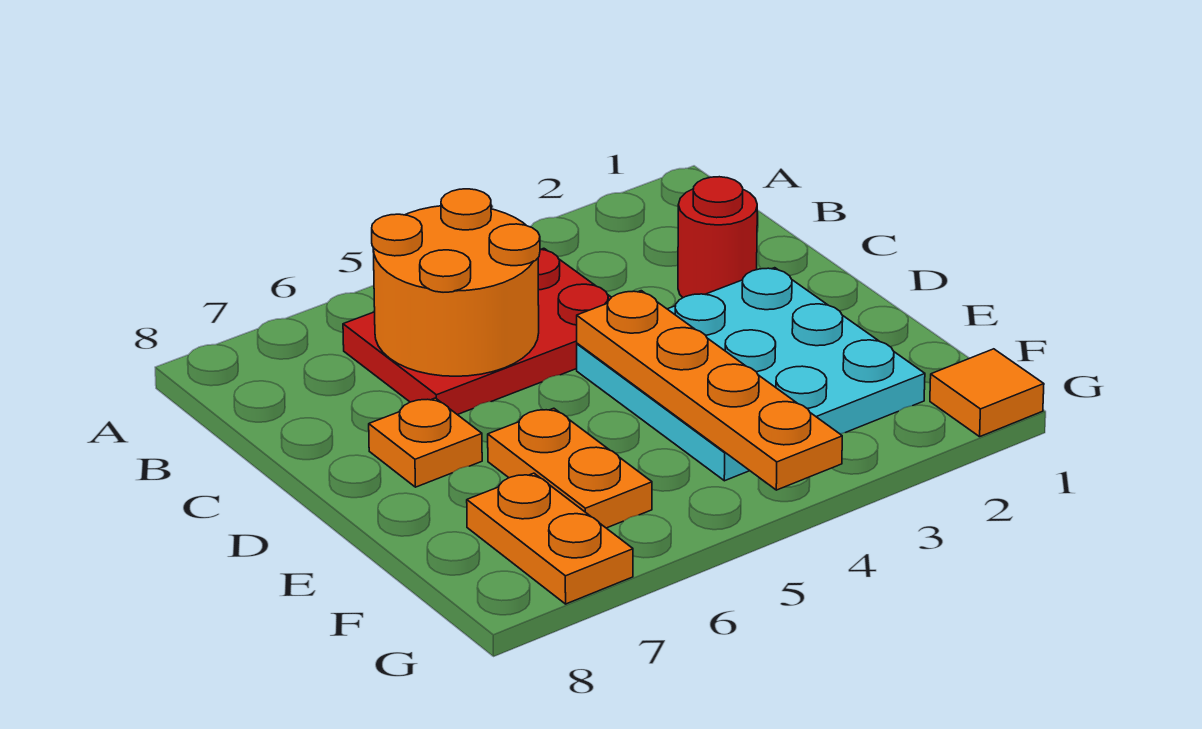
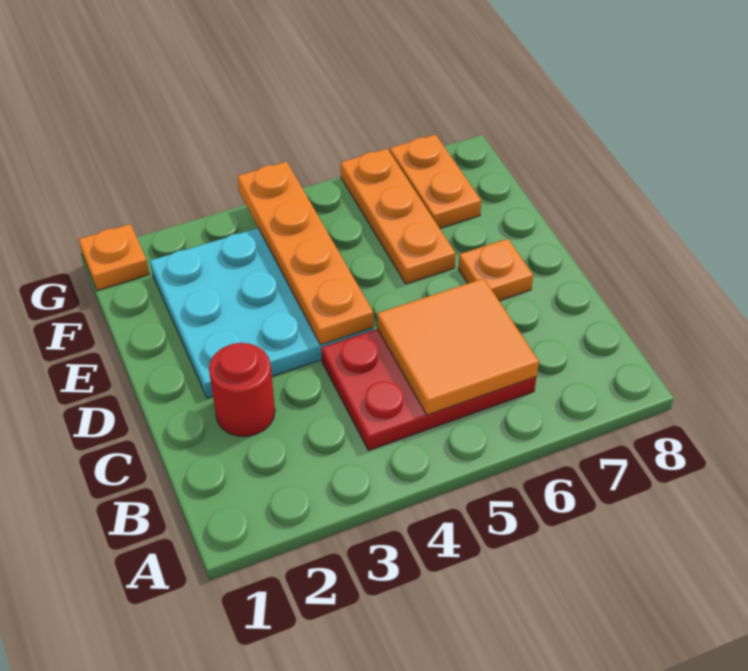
orange 2x2 round brick [372,189,540,376] -> orange 2x2 tile [377,278,539,415]
orange 1x2 plate [488,408,652,528] -> orange 1x3 plate [341,149,456,284]
orange 1x1 tile [930,349,1044,437] -> orange 1x1 plate [79,224,149,290]

